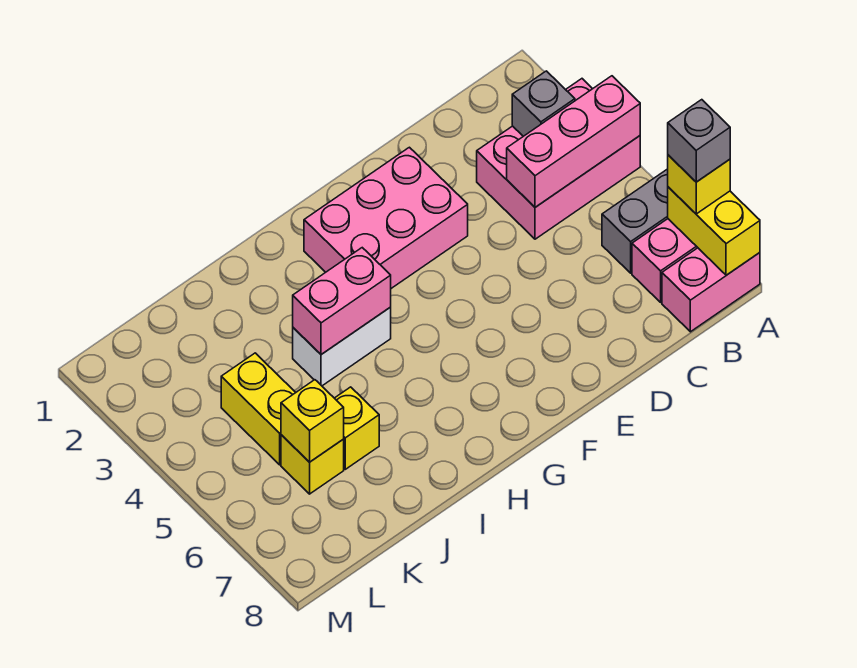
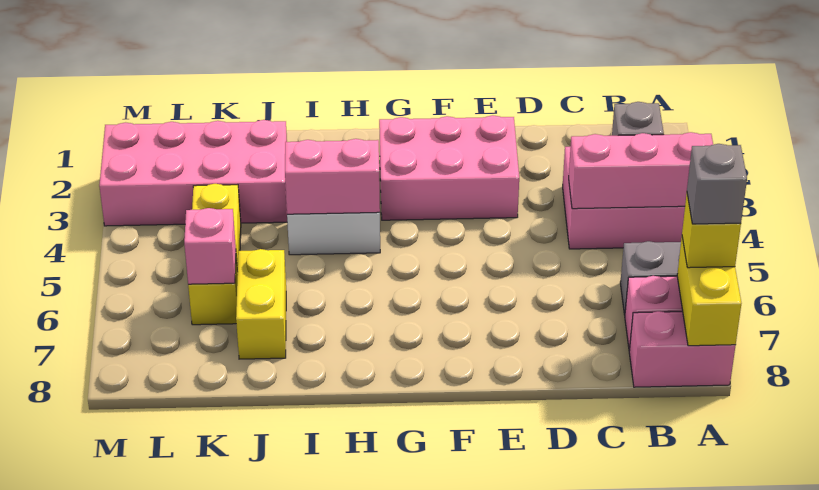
none -> pink 2x4 brick [99,120,287,226]
yellow 1x1 brick [335,387,379,469] -> yellow 1x2 brick [236,249,286,359]
yellow 1x1 brick [281,380,344,462] -> pink 1x1 brick [184,208,236,285]

